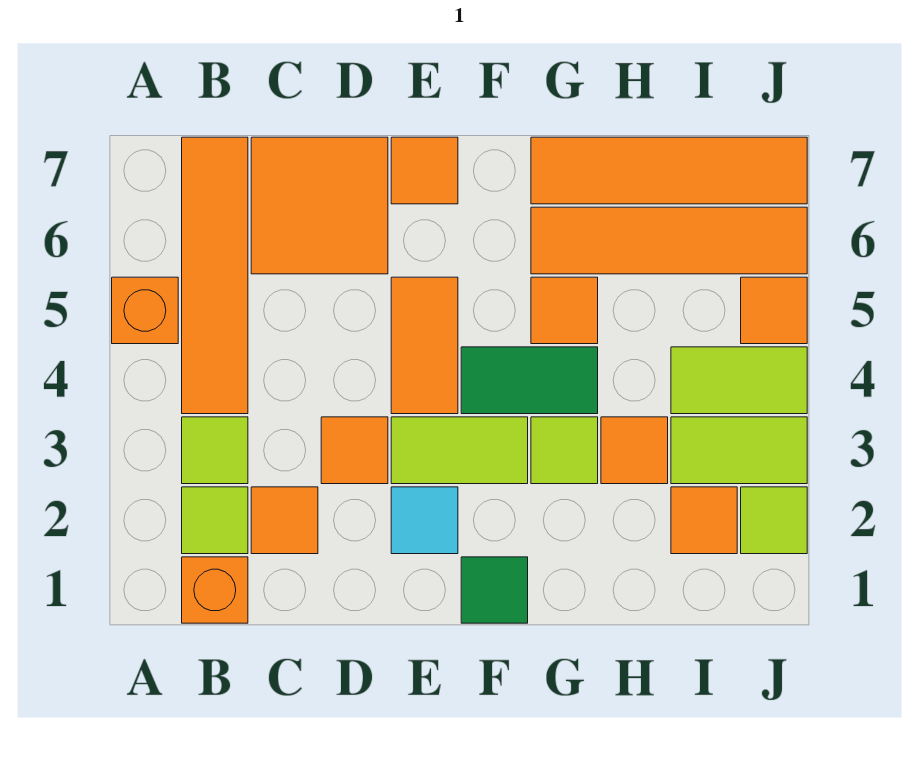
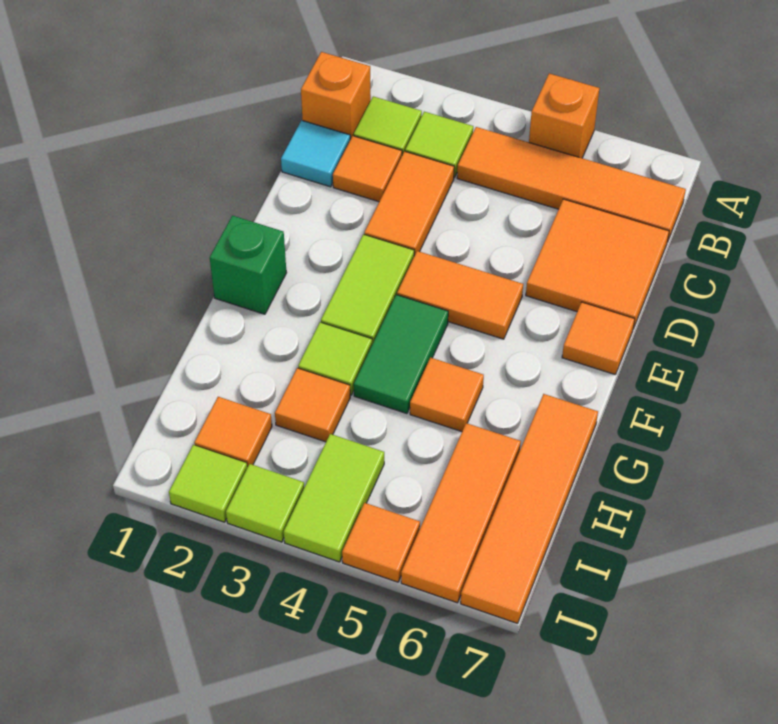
orange 1x1 tile [321,417,388,484] -> orange 1x2 tile [364,151,454,256]
cyan 1x1 tile [391,487,458,554] -> cyan 1x1 tile moved to [281,120,350,187]
green 1x1 tile [461,557,528,623] -> green 1x1 brick [210,216,287,314]
orange 1x4 tile [531,207,807,274] -> orange 1x3 tile [401,423,521,603]
lime 1x2 tile [671,417,807,484] -> lime 1x1 tile [226,464,304,542]

